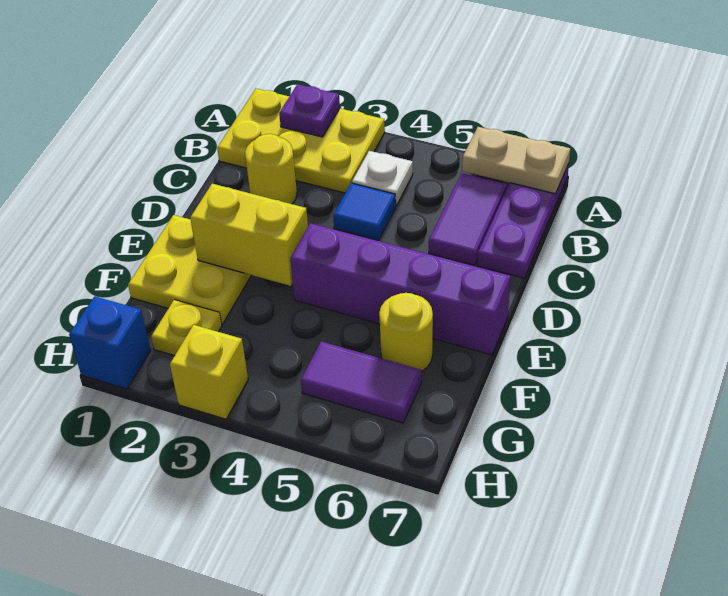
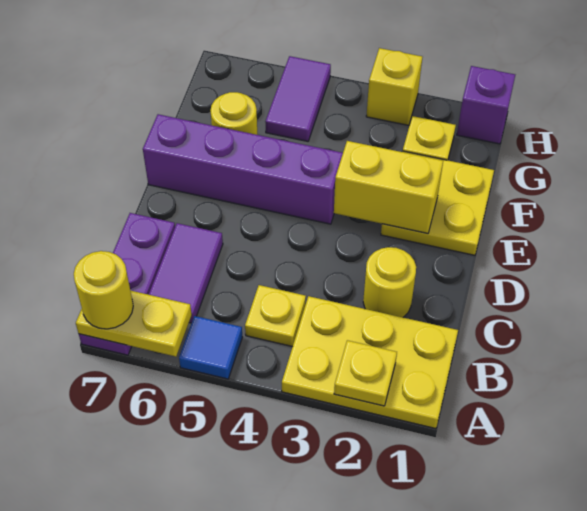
purple 1x1 plate [279,84,340,137] -> yellow 1x1 plate [334,340,397,406]
tan 1x2 plate [462,127,570,194] -> yellow 1x2 plate [76,290,192,357]
none -> yellow 1x1 round brick [74,251,133,329]
white 1x1 plate [352,151,413,206] -> yellow 1x1 plate [245,285,306,347]
blue 1x1 tile [333,183,396,240] -> blue 1x1 tile moved to [179,316,242,379]
purple 1x2 tile [301,342,422,423] -> purple 1x2 tile turned to [265,56,331,141]
blue 1x1 brick [69,296,151,389] -> purple 1x1 brick [457,66,515,144]

